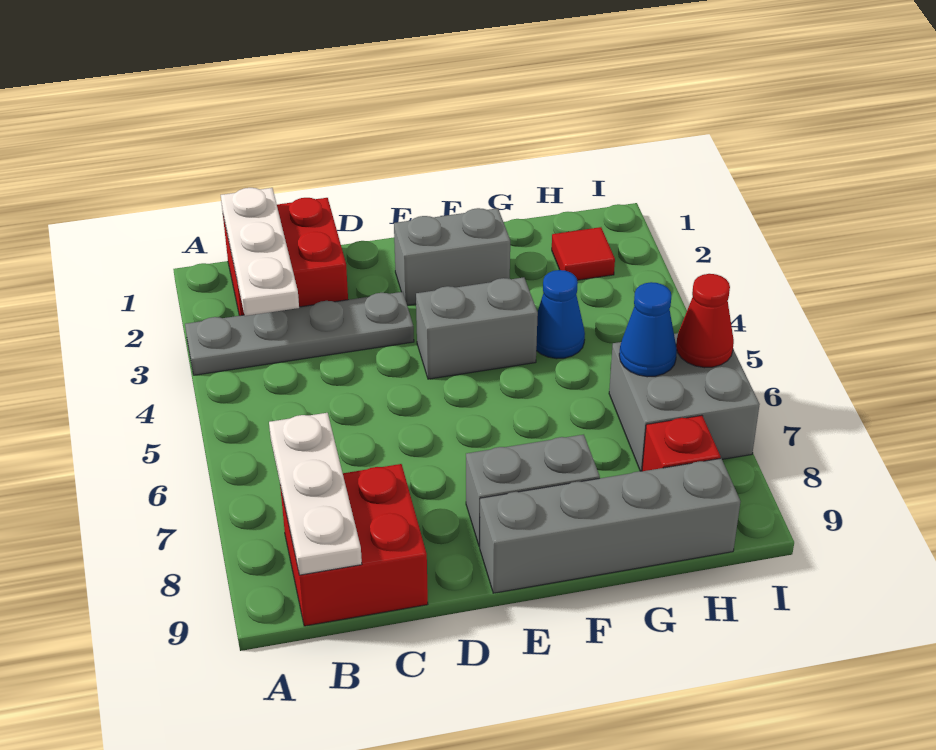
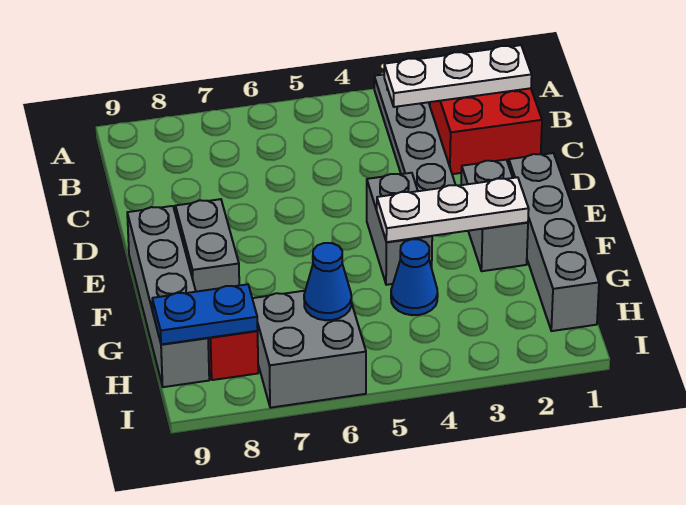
white 1x3 plate [269,413,362,575] -> white 1x3 plate moved to [377,177,529,242]
red 2x2 brick [280,464,428,626] -> none
none -> grey 1x4 brick [509,153,599,331]
red 1x1 tile [552,227,615,280] -> none
none -> blue 1x2 plate [152,284,258,344]
red 1x1 cone [676,274,734,368] -> none

